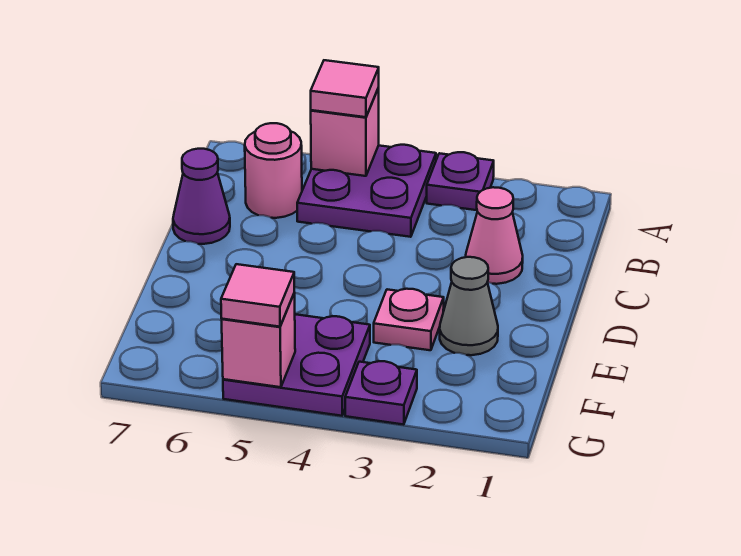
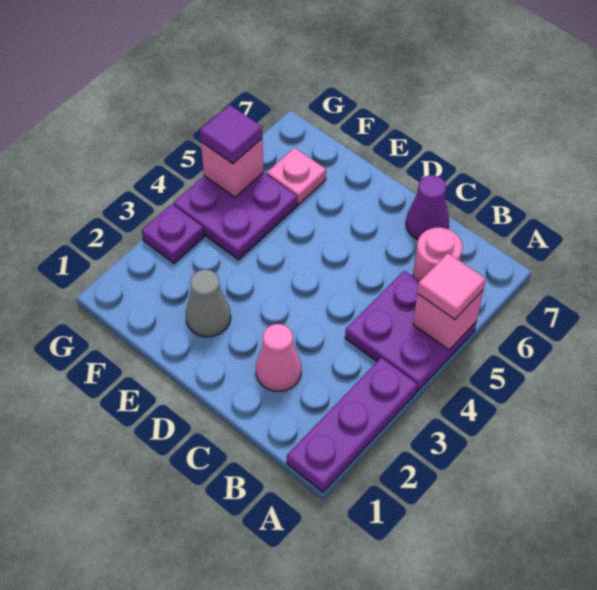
purple 1x1 plate [427,152,494,210] -> purple 1x3 plate [287,358,418,492]
pink 1x1 plate [374,289,444,350] -> pink 1x1 plate moved to [267,148,326,205]
pink 1x1 tile [221,264,294,327] -> purple 1x1 tile [200,105,262,164]

